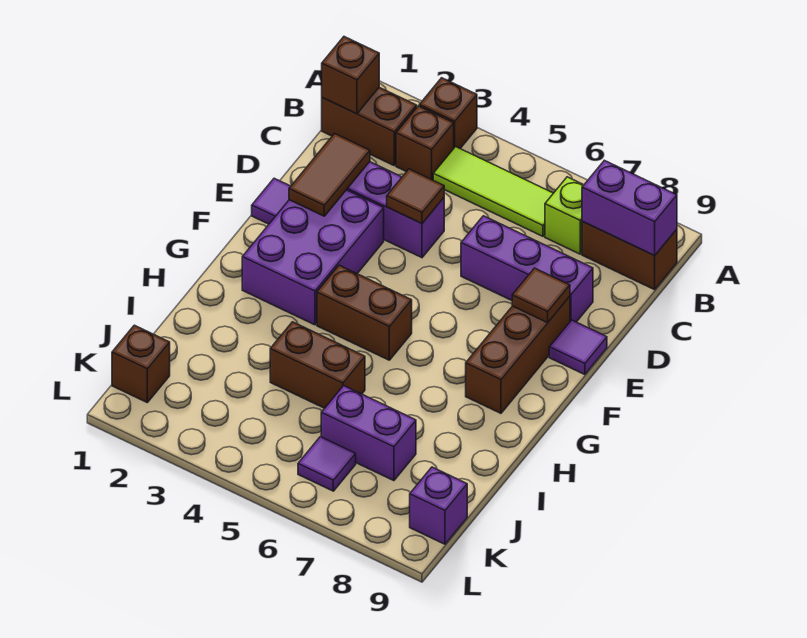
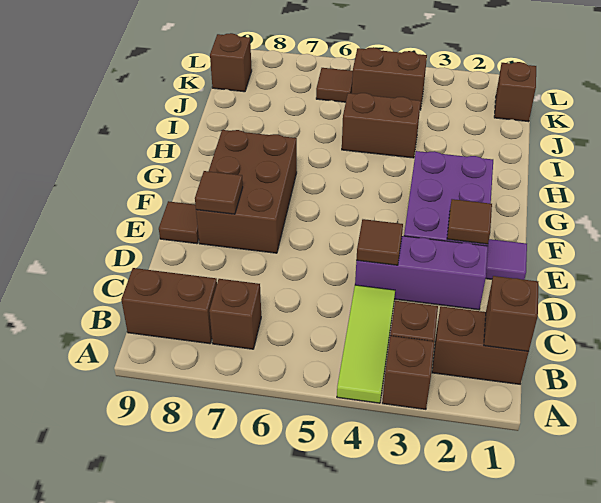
lime 1x3 tile [433,147,553,236] -> lime 1x3 tile turned to [337,285,395,403]
lime 1x1 brick [545,177,584,254] -> brown 1x1 brick [209,279,261,349]
purple 1x2 brick [582,160,677,256] -> none
brown 1x2 tile [289,134,370,216] -> brown 1x1 tile [447,199,492,244]
purple 1x3 brick [461,216,593,322] -> none
brown 1x3 brick [466,296,570,413] -> brown 2x3 brick [196,130,297,253]
purple 1x1 tile [549,320,607,375] -> brown 1x1 tile [159,201,199,244]
brown 1x2 brick [317,265,412,360] -> brown 1x2 brick moved to [352,47,427,110]
purple 1x2 brick [321,386,416,481] -> none
purple 1x1 tile [298,437,356,491] -> brown 1x1 tile [316,68,353,102]
purple 1x1 brick [410,467,467,544] -> brown 1x1 brick [210,33,252,92]

